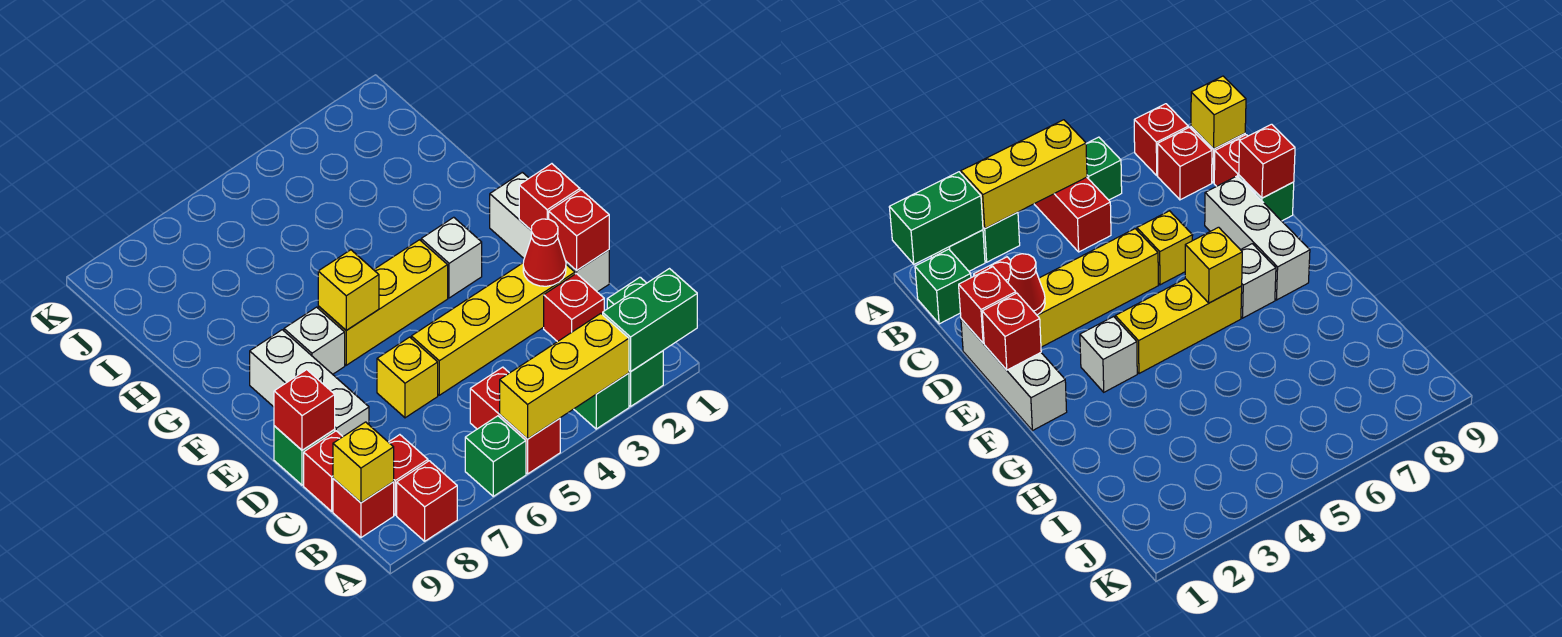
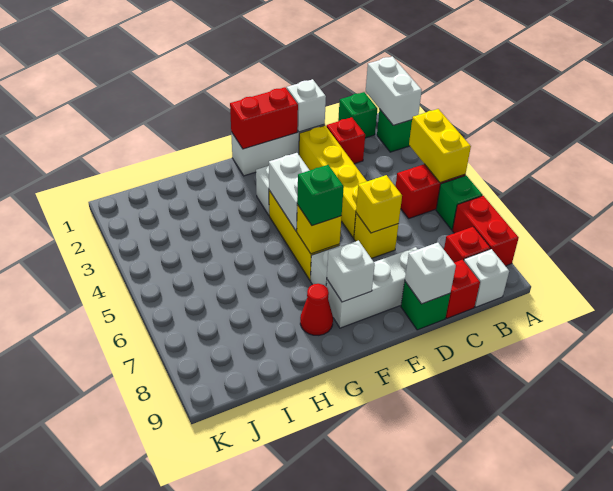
green 1x2 brick [603,269,697,371] -> white 1x2 brick [366,56,422,125]
green 1x1 brick [574,373,629,429] -> green 1x1 brick moved to [297,165,344,226]
yellow 1x3 brick [500,314,629,439] -> yellow 1x2 brick [409,109,471,183]
red 1x1 brick [397,461,457,541] -> red 1x2 brick [452,196,519,266]
red 1x1 brick [333,478,394,537] -> white 1x1 brick [464,249,509,307]
yellow 1x1 brick [333,422,394,503] -> yellow 1x1 brick moved to [356,175,402,233]
red 1x1 brick [549,190,609,271] -> white 1x1 brick [287,79,326,132]
red 1x1 cone [523,219,566,286] -> red 1x1 cone moved to [300,284,333,335]
red 1x1 brick [274,370,335,450] -> white 1x1 brick [405,242,456,304]
red 1x1 brick [519,164,580,230] -> red 1x2 brick [230,87,298,149]
none -> white 1x2 brick [269,153,310,231]
none -> white 1x1 brick [327,241,375,302]

